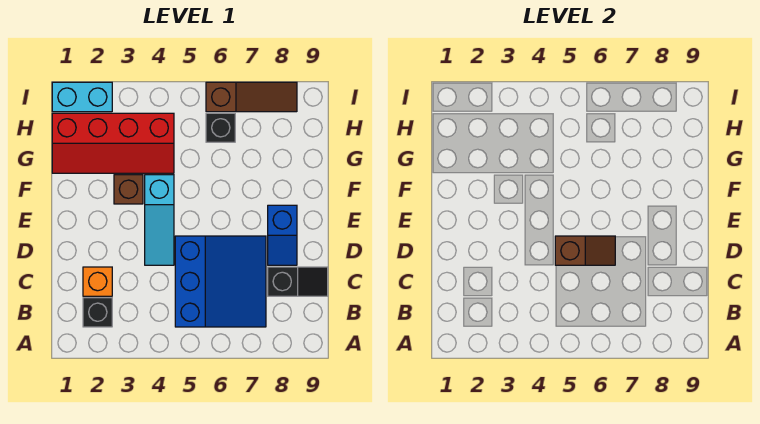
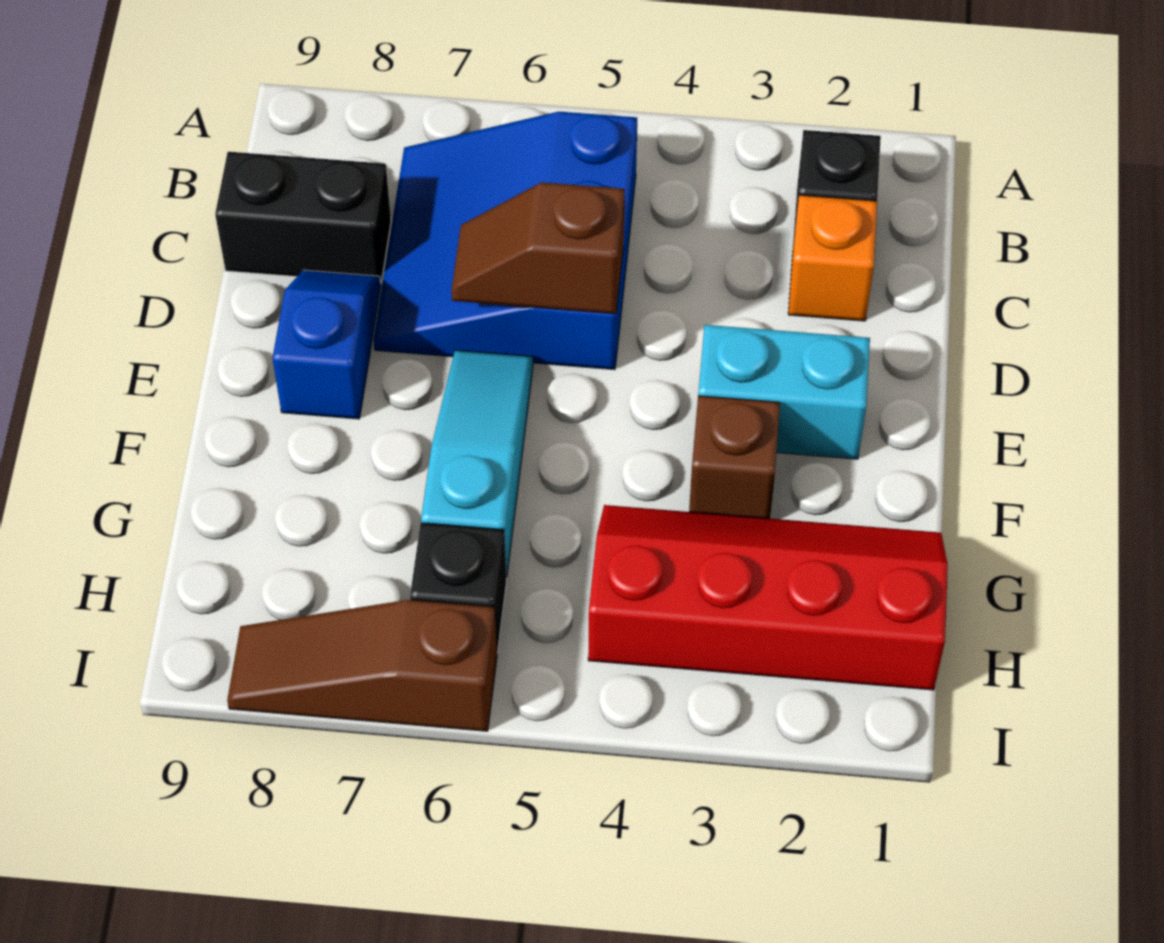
black 1x2 slope [268,267,328,296] -> black 1x2 brick [215,152,391,283]
cyan 1x3 slope [145,175,174,265] -> cyan 1x3 slope moved to [421,350,533,577]
cyan 1x2 brick [52,82,112,112] -> cyan 1x2 brick moved to [698,325,870,459]

